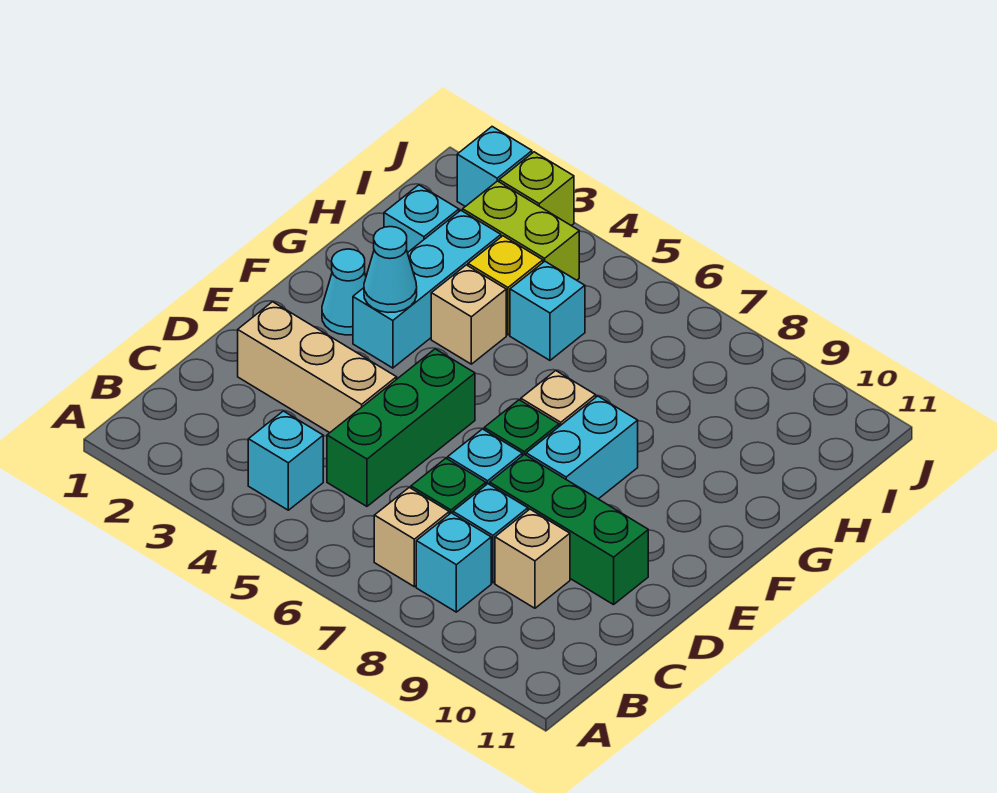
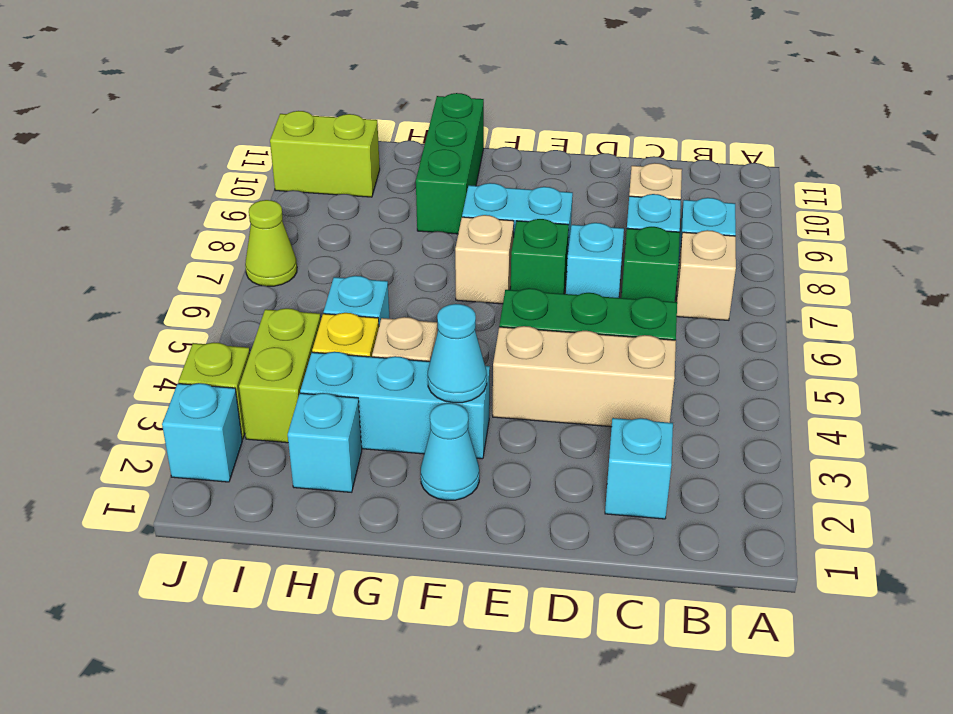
cyan 1x1 brick [248,411,323,510] -> cyan 1x1 brick moved to [605,418,673,519]
tan 1x3 brick [238,302,396,433] -> tan 1x3 brick turned to [493,326,676,427]
green 1x3 brick [490,454,648,605] -> green 1x3 brick moved to [416,93,484,234]
none -> lime 1x2 brick [270,111,380,197]
none -> lime 1x1 cone [245,200,297,286]

